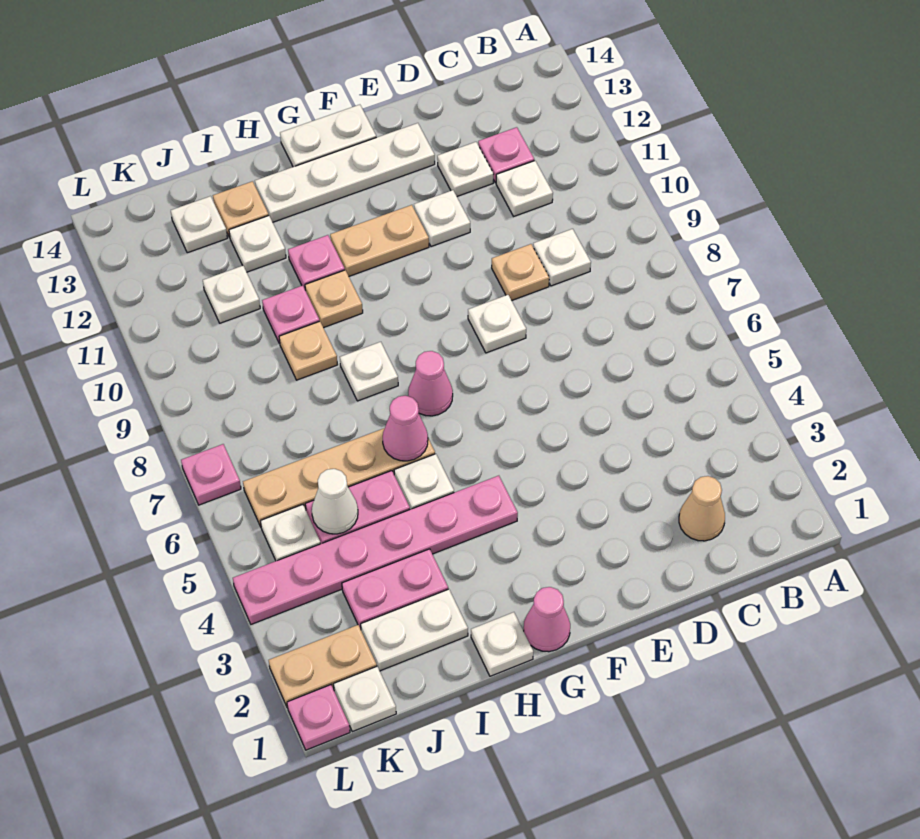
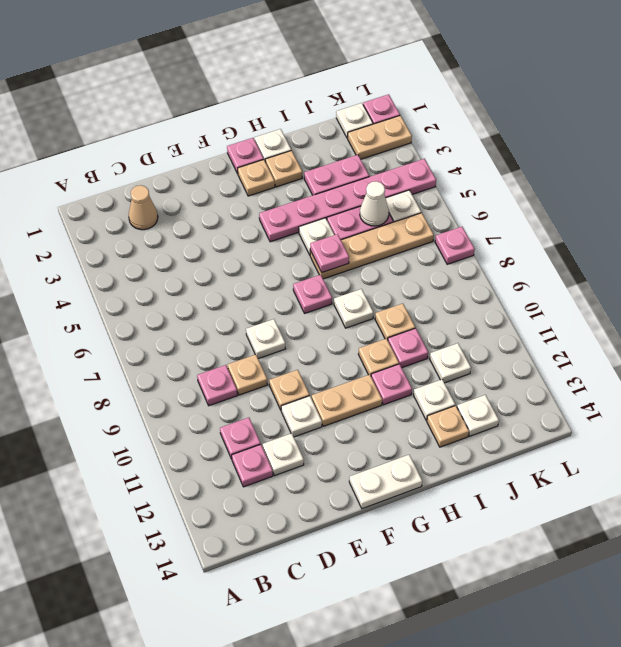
white 1x1 plate [533,229,591,286] -> pink 1x1 plate [197,365,237,406]
white 1x1 plate [496,161,553,216] -> pink 1x1 plate [220,418,261,459]
none -> tan 1x1 plate [269,370,309,410]
white 1x4 plate [255,123,435,222] -> none
pink 1x1 cone [524,587,570,652] -> pink 1x1 plate [227,138,264,174]
none -> tan 1x1 plate [238,160,275,196]
pink 1x1 cone [408,351,453,416] -> pink 1x1 plate [293,275,332,313]
none -> tan 1x1 plate [265,151,302,187]
pink 1x1 cone [383,396,428,461] -> pink 1x1 plate [310,234,349,272]
white 1x2 plate [361,589,468,671] -> none

